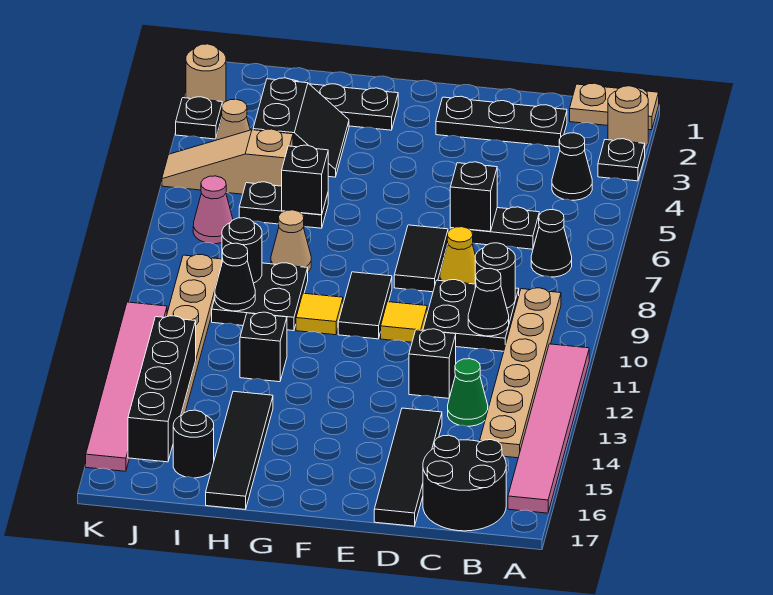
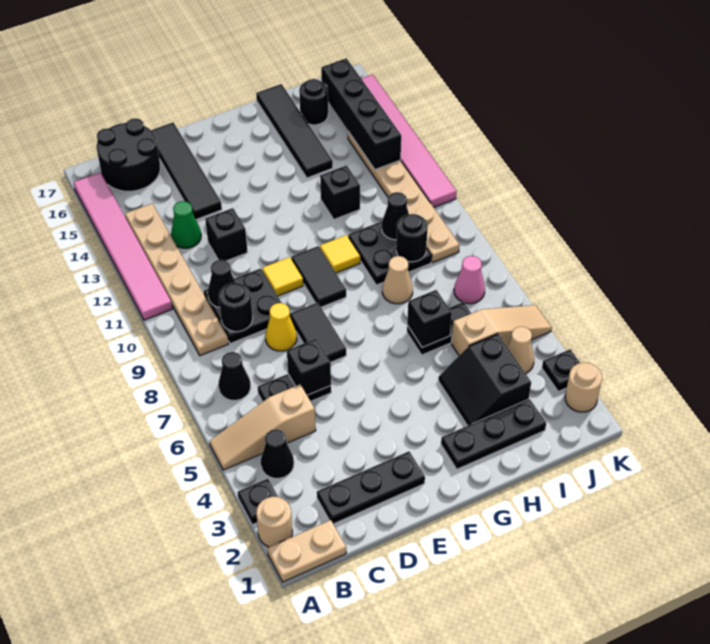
none -> tan 1x3 slope [209,384,316,470]

